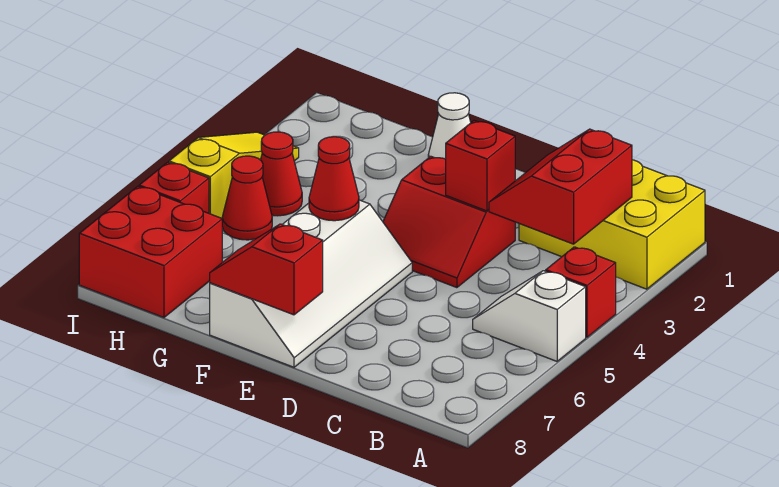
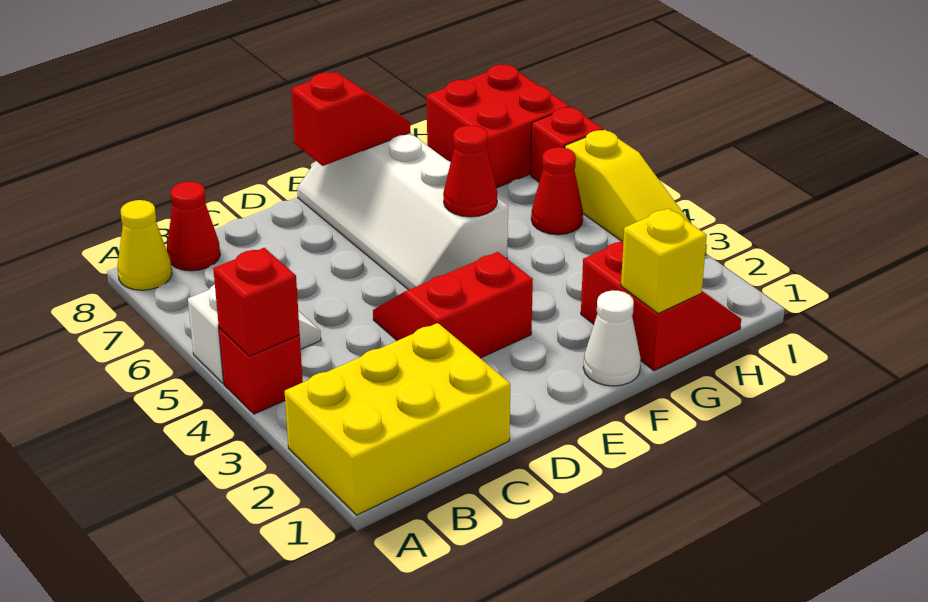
none -> yellow 1x1 cone [117,200,172,290]
red 2x2 slope [489,129,632,244] -> red 2x2 slope moved to [581,241,741,371]
red 1x1 brick [446,121,515,211] -> red 1x1 brick moved to [213,248,300,356]
none -> yellow 1x1 brick [621,208,707,314]
red 1x1 cone [261,132,302,216] -> red 1x1 cone moved to [167,182,220,271]

